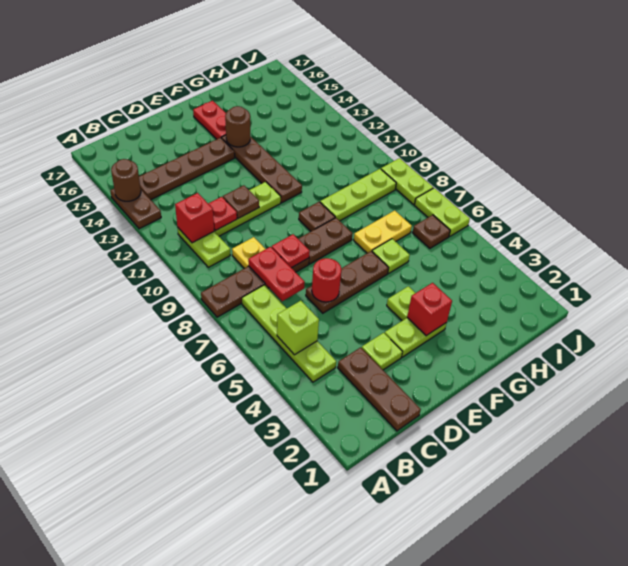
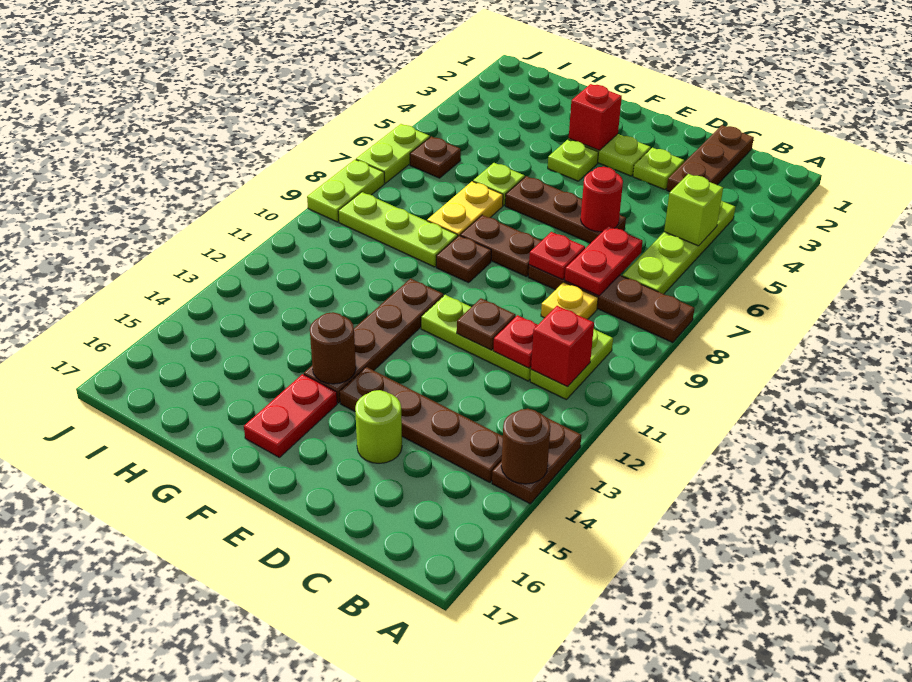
none -> lime 1x1 round brick [355,390,402,463]
yellow 1x2 plate [354,211,412,253] -> yellow 1x2 plate turned to [427,181,503,236]

